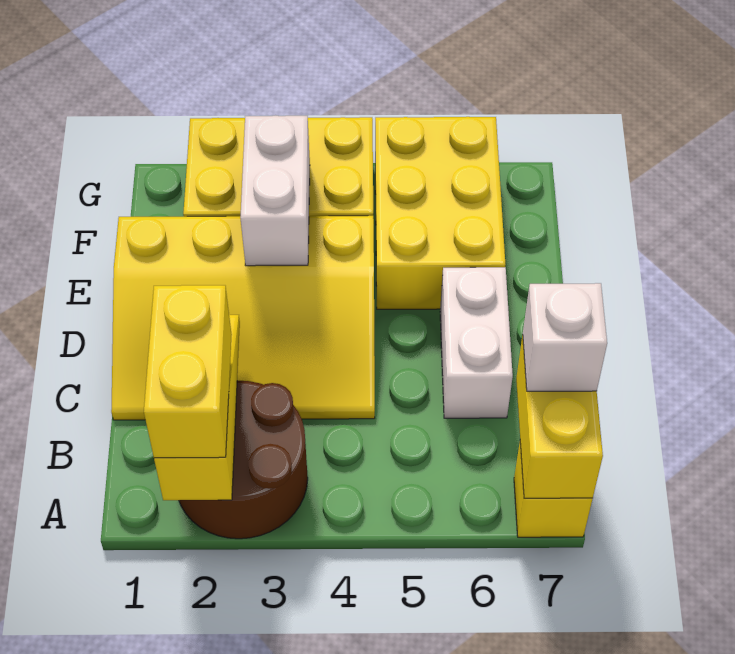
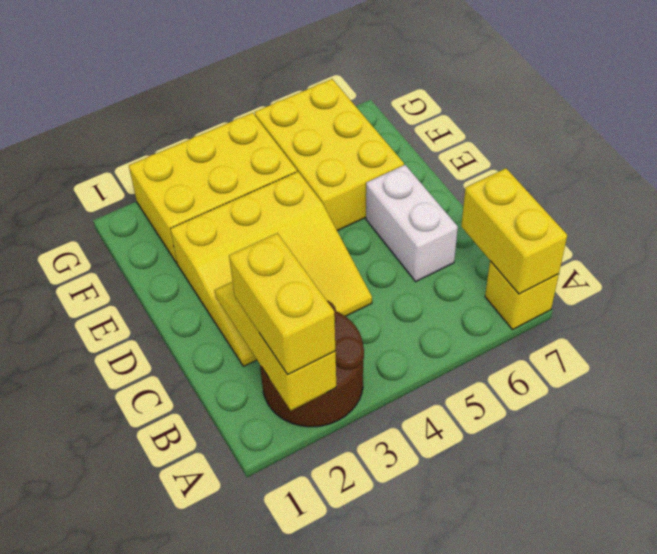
white 1x1 brick [523,283,607,391] -> none
yellow 3x4 slope [111,216,375,420] -> yellow 3x3 slope [170,172,372,366]
white 1x2 brick [240,116,310,266] -> none

